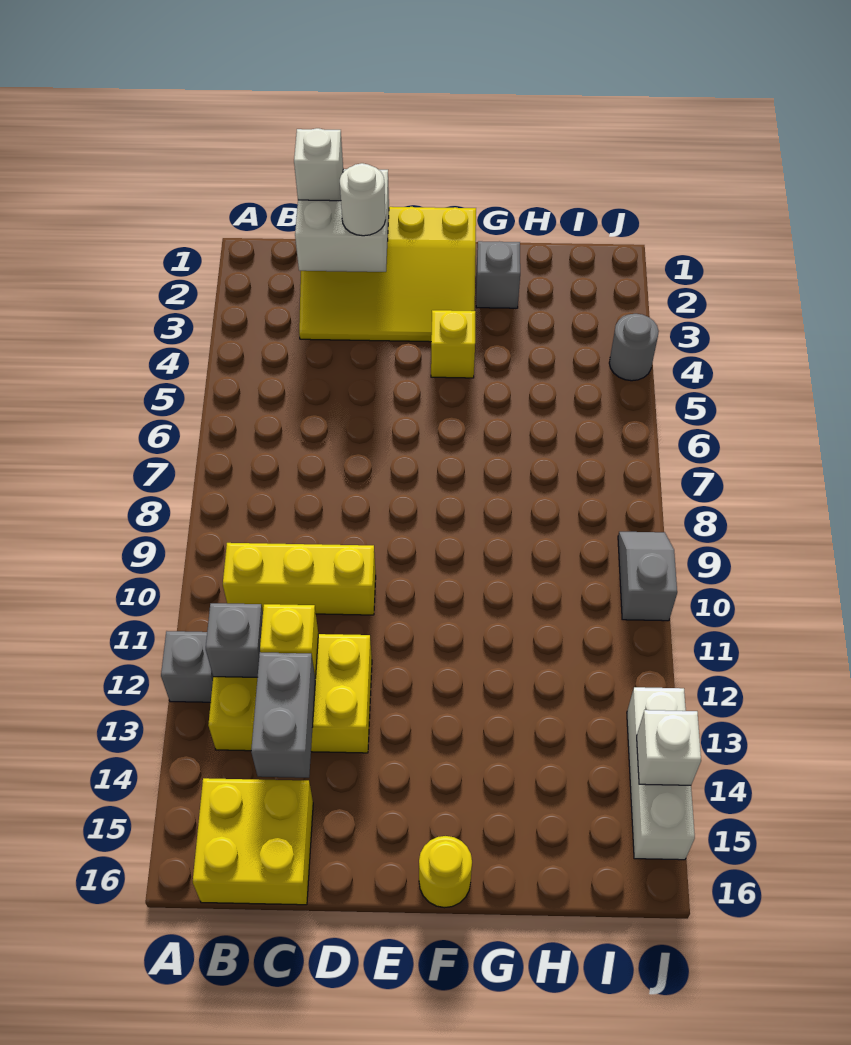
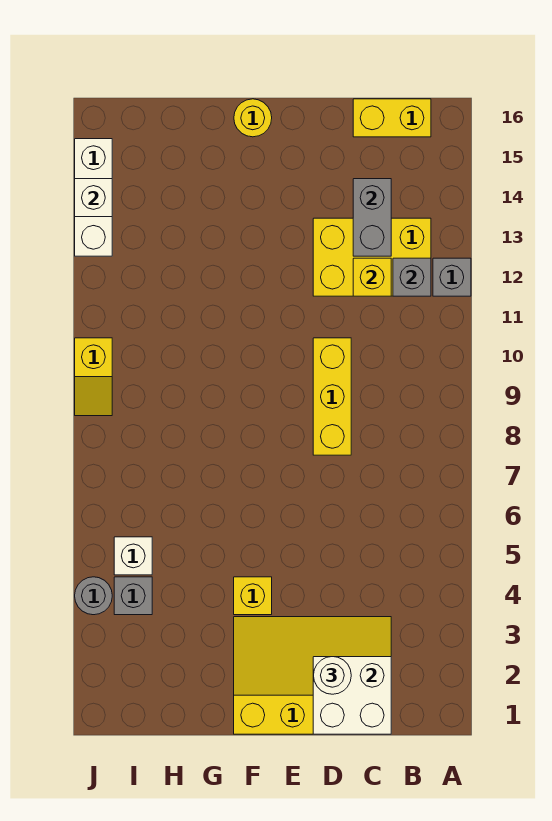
yellow 1x3 brick [223,543,376,615] -> yellow 1x3 brick turned to [313,338,351,455]
yellow 2x2 brick [193,778,313,905] -> yellow 1x2 brick [353,99,431,137]
white 1x1 brick [294,128,343,201] -> white 1x1 brick moved to [114,537,152,575]
grey 1x1 brick [476,241,520,308] -> grey 1x1 brick moved to [114,577,152,615]
grey 1x2 slope [618,532,677,621] -> yellow 1x2 slope [75,338,112,416]

